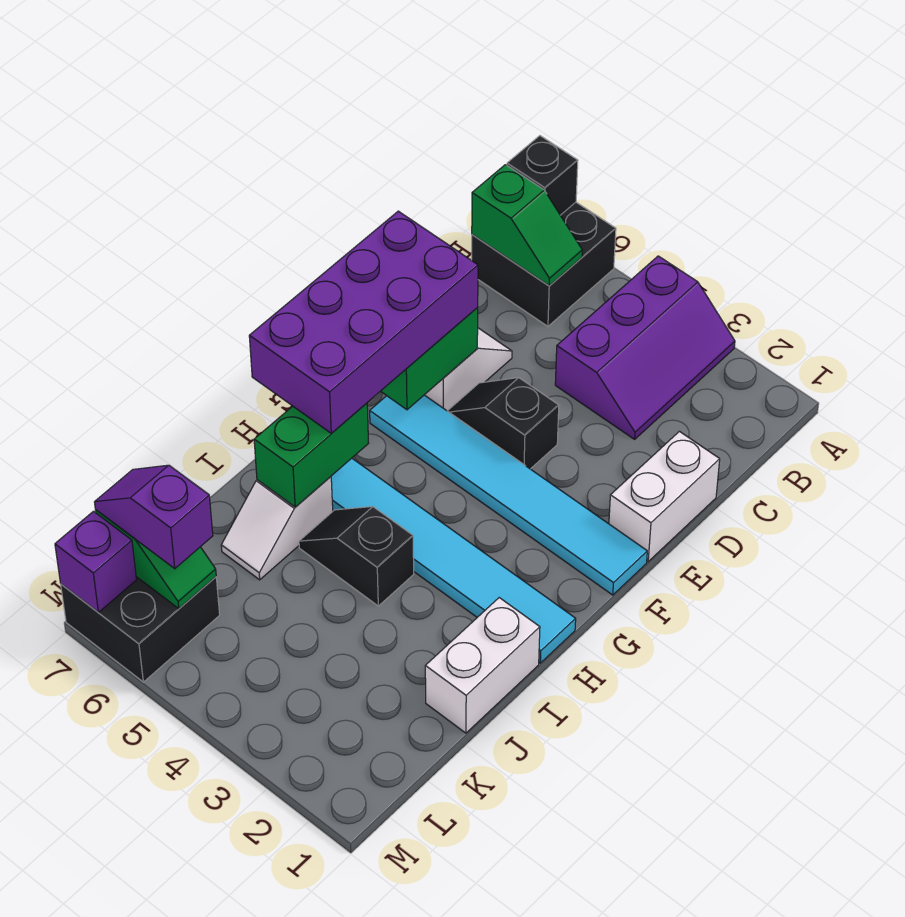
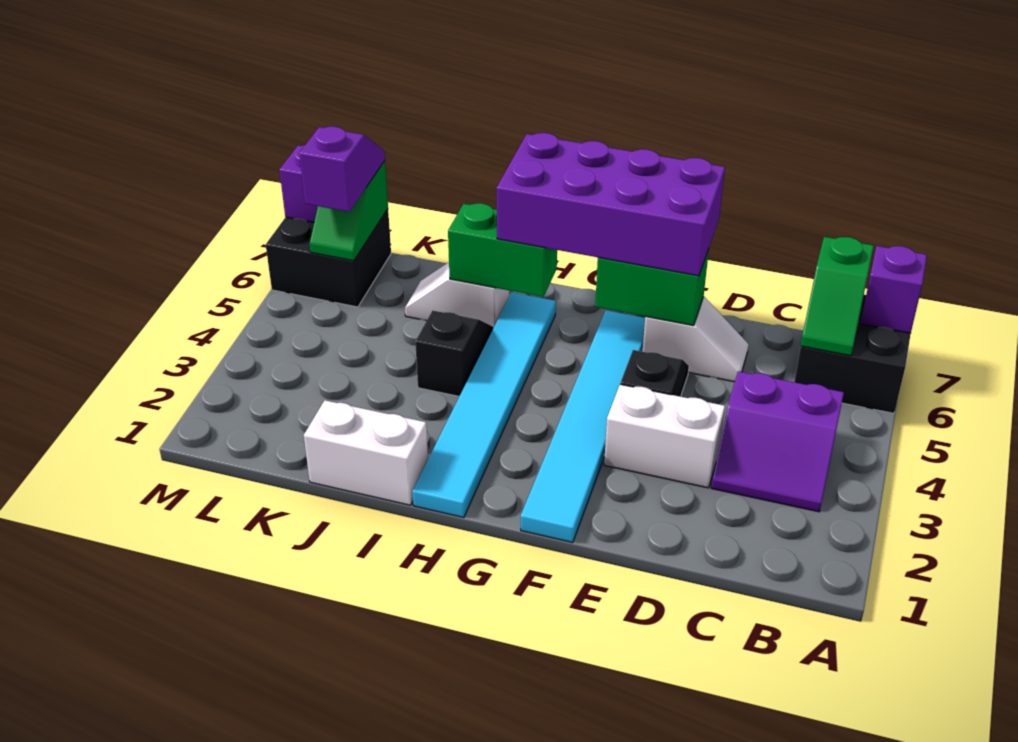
purple 2x3 slope [555,256,735,439] -> purple 2x2 slope [711,371,844,512]
black 1x1 brick [507,136,578,215] -> purple 1x1 brick [860,246,927,333]
white 1x2 brick [609,431,720,562] -> white 1x2 brick moved to [604,384,725,488]

